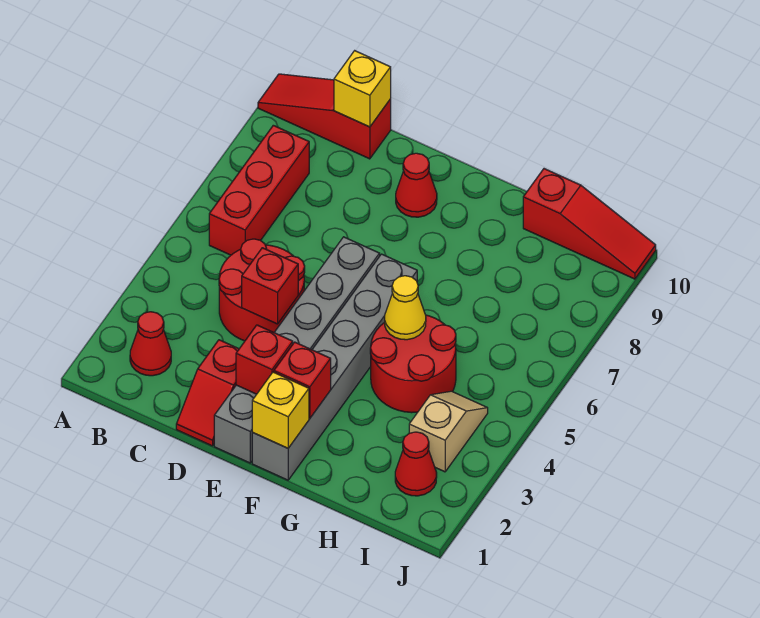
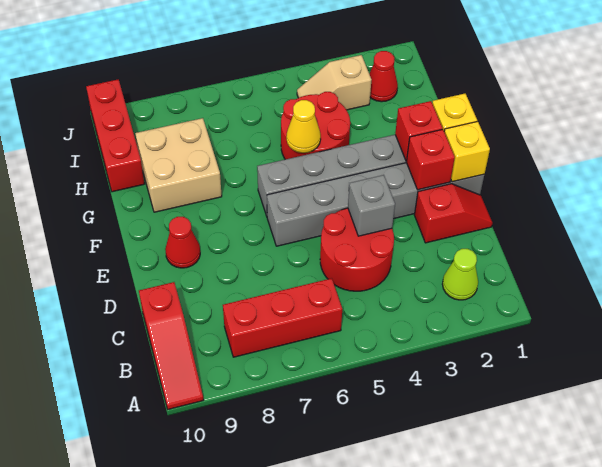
red 1x1 cone [130,312,171,376] -> lime 1x1 cone [442,249,478,300]
yellow 1x1 brick [334,51,391,127] -> yellow 1x1 brick moved to [444,121,490,182]
red 1x1 brick [242,248,298,324] -> grey 1x1 brick [348,175,395,236]
none -> tan 2x2 brick [135,118,222,212]
red 1x3 slope [523,169,656,279] -> red 1x3 brick [86,79,144,192]

